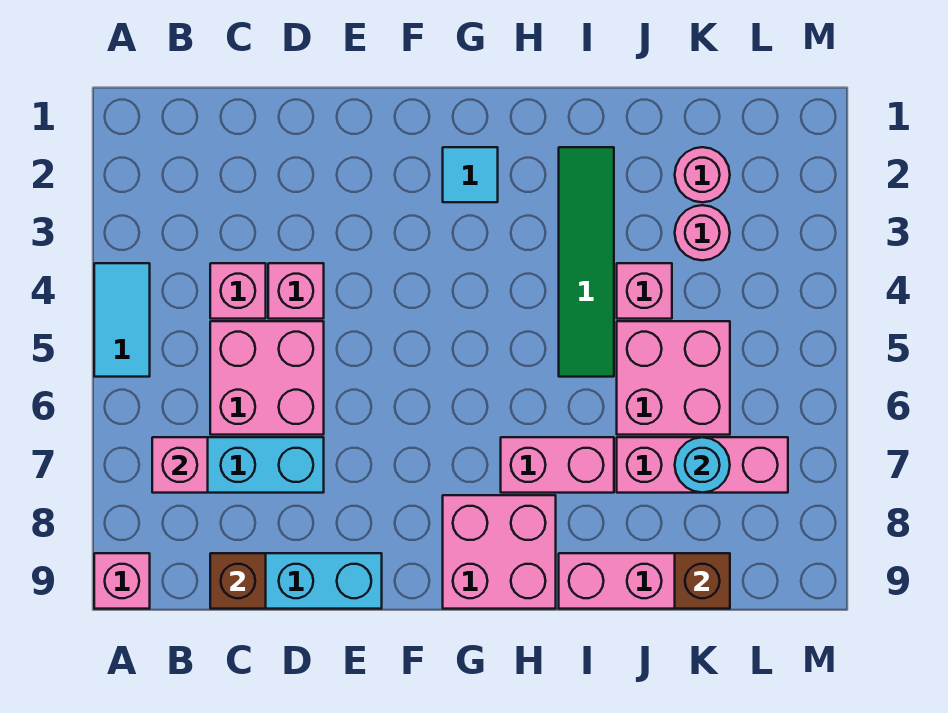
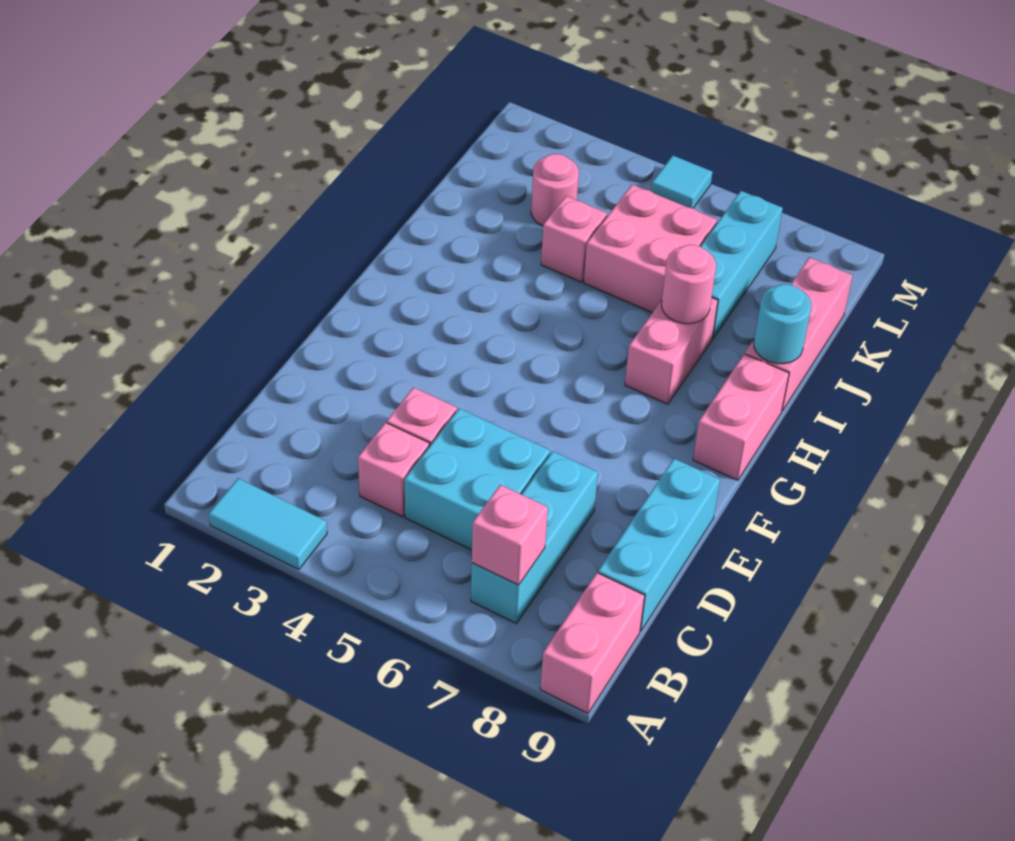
cyan 1x2 tile [94,263,150,377] -> cyan 1x2 tile moved to [209,478,327,570]
pink 1x1 brick [94,553,150,609] -> pink 1x2 brick [540,573,645,713]
pink 2x2 brick [210,321,324,435] -> cyan 2x2 brick [405,408,550,550]
brown 1x1 brick [210,553,266,609] -> none
cyan 1x1 tile [443,147,498,202] -> cyan 1x1 tile moved to [651,156,712,208]
pink 2x2 brick [443,495,556,609] -> pink 1x2 brick [693,354,789,480]
green 1x4 tile [559,147,614,377] -> none
pink 1x3 brick [617,437,788,493] -> cyan 1x3 brick [700,191,783,339]
pink 1x1 round brick [675,147,730,202] -> pink 1x1 round brick moved to [662,245,716,324]
cyan 1x1 round brick [675,437,730,493] -> cyan 1x1 round brick moved to [754,284,811,364]
brown 1x1 brick [675,553,730,609] -> none

